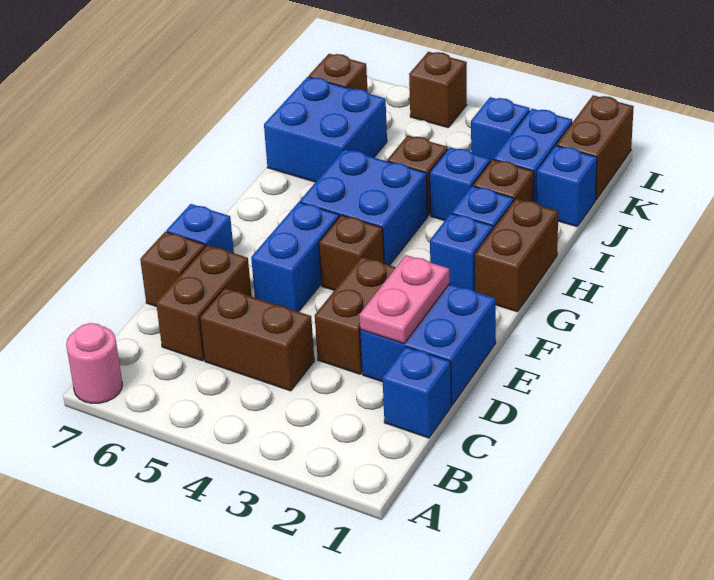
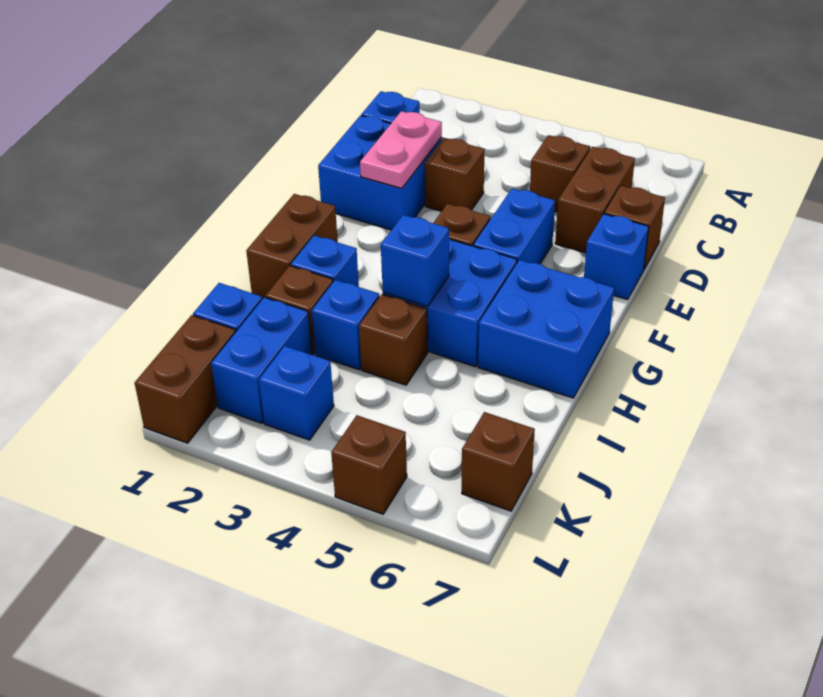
pink 1x1 round brick [66,323,122,403] -> none
brown 1x2 brick [200,288,314,391] -> brown 1x1 brick [530,135,590,212]
brown 1x2 brick [315,257,396,374] -> brown 1x1 brick [425,138,485,211]
blue 1x1 brick [430,213,493,291] -> blue 1x1 brick moved to [381,215,449,306]
blue 2x2 brick [264,77,387,182] -> blue 2x2 brick moved to [478,260,614,398]

